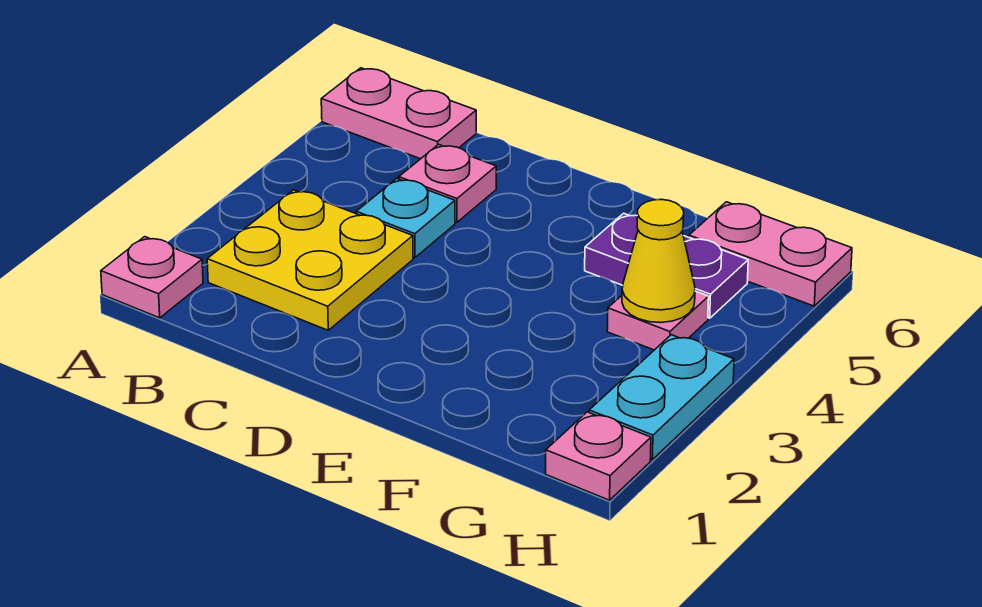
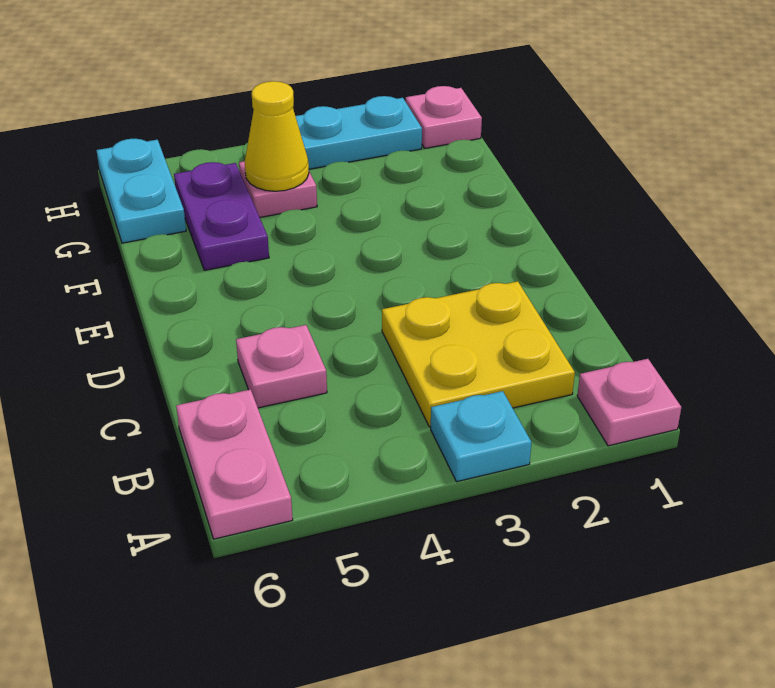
cyan 1x1 plate [356,179,455,257] -> cyan 1x1 plate moved to [431,391,531,482]
pink 1x2 plate [689,202,852,306] -> cyan 1x2 plate [96,139,186,243]

